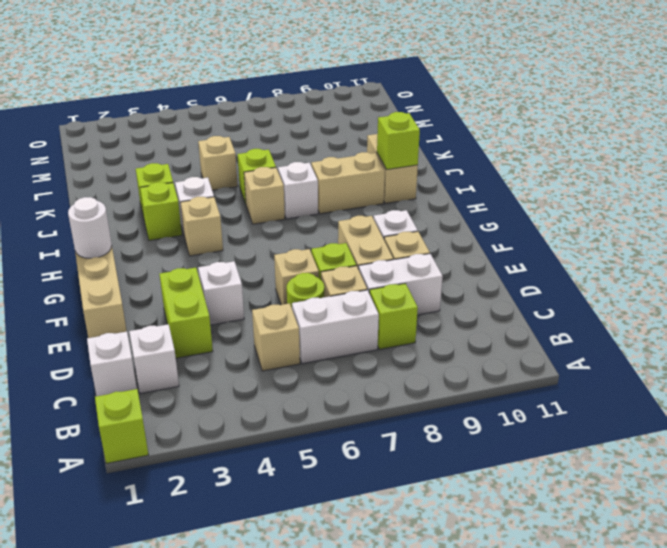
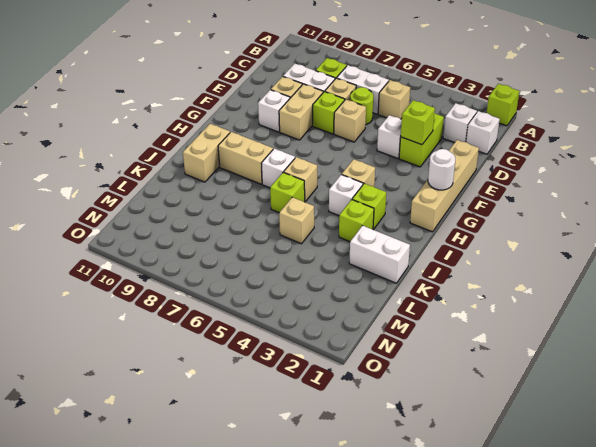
lime 1x1 brick [377,112,420,170] -> lime 1x1 brick moved to [401,100,435,145]
none -> white 1x2 brick [349,226,410,283]

